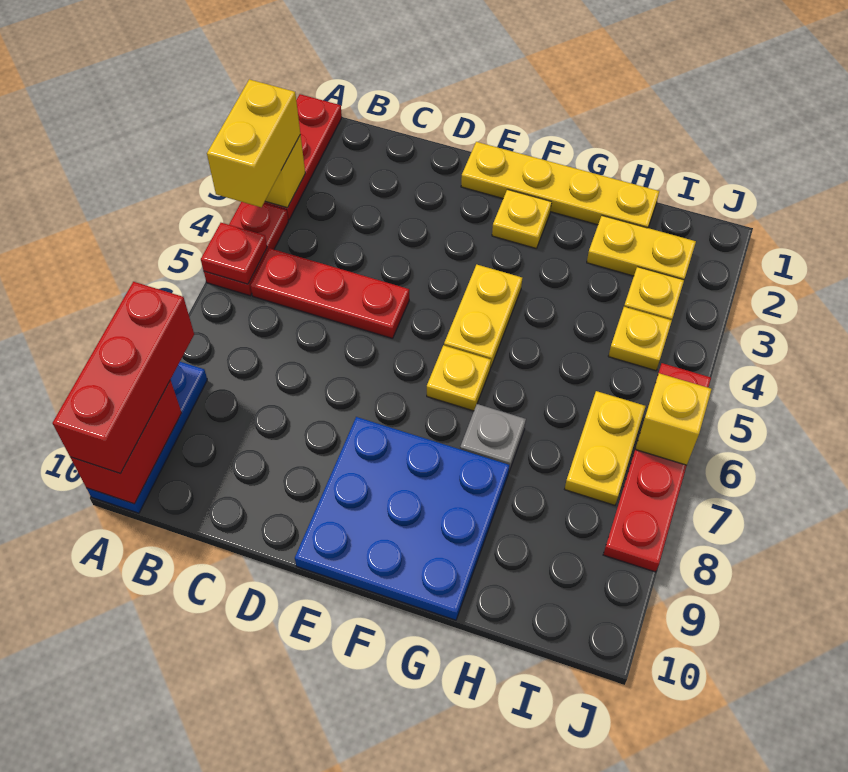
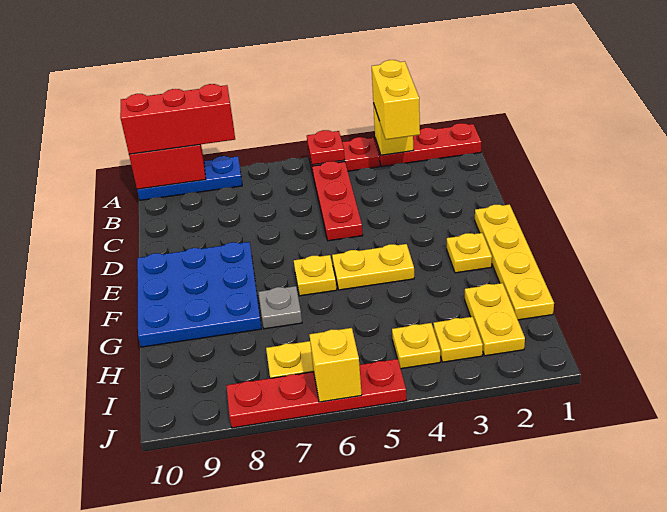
yellow 1x2 brick [207,79,300,207] -> yellow 1x2 brick turned to [372,60,420,139]

